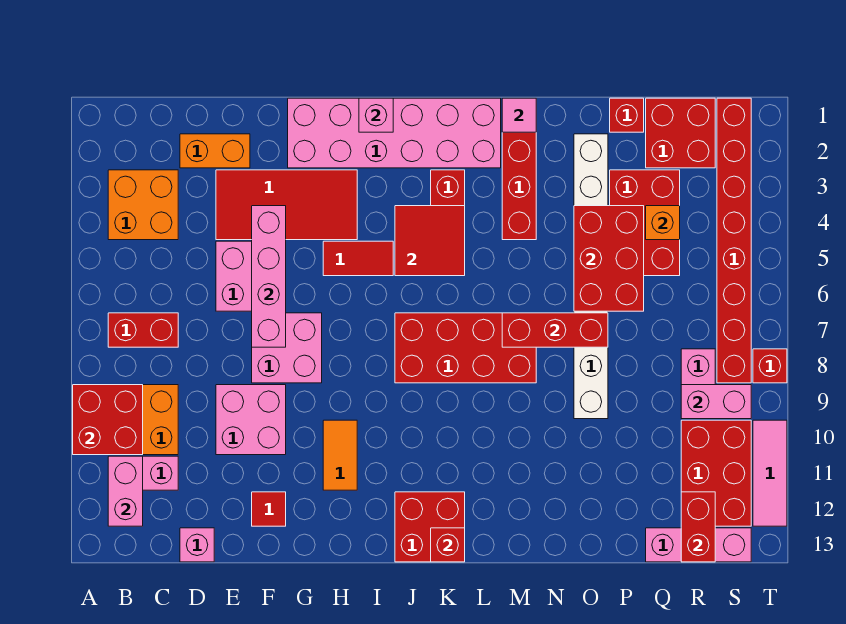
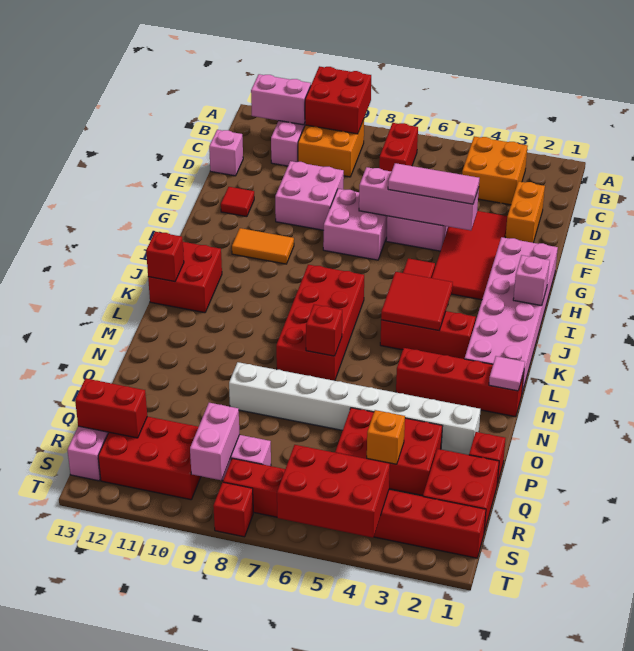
red 1x3 brick [502,313,608,347] -> red 1x1 brick [306,305,342,356]
red 2x3 brick [574,206,644,311] -> red 2x3 brick moved to [277,445,390,538]
pink 1x3 tile [753,420,787,526] -> pink 1x3 tile moved to [388,163,479,204]

